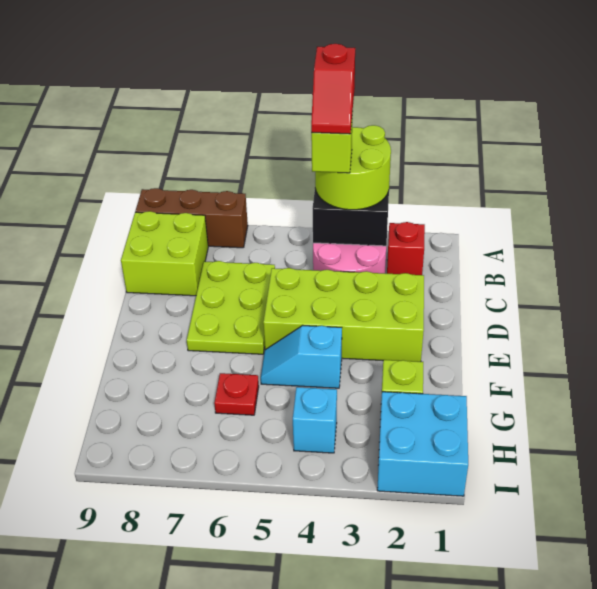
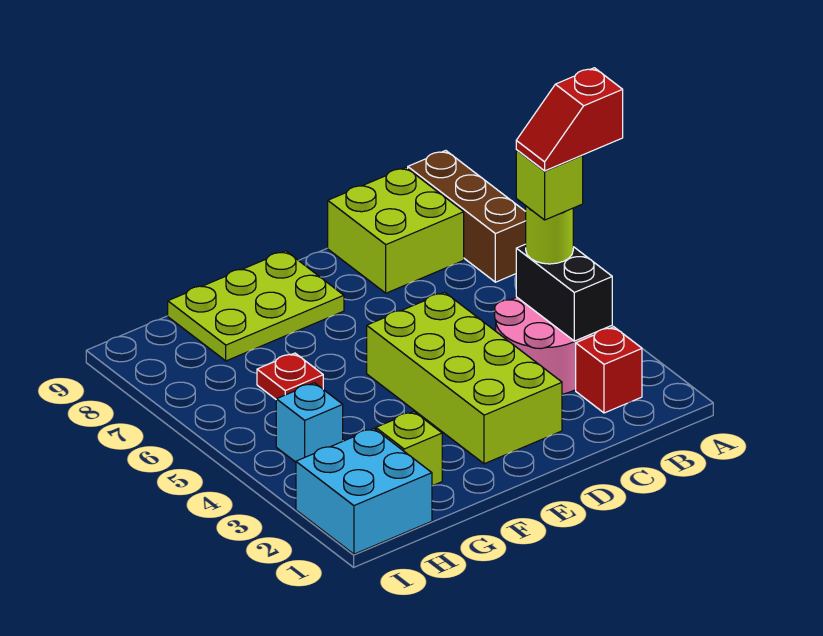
lime 2x2 round brick [315,125,391,210] -> lime 1x1 round brick [526,206,573,264]
lime 2x3 plate [187,261,275,354] -> lime 2x3 plate moved to [168,251,344,361]
cyan 1x2 slope [261,326,342,388] -> none

